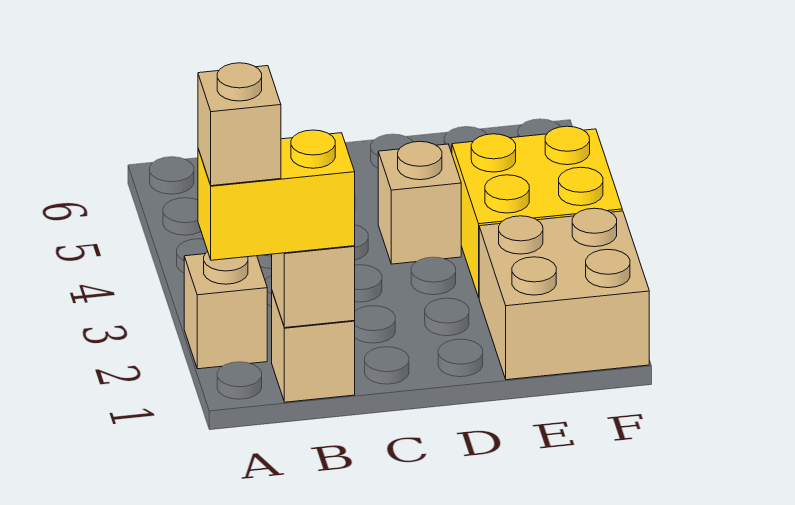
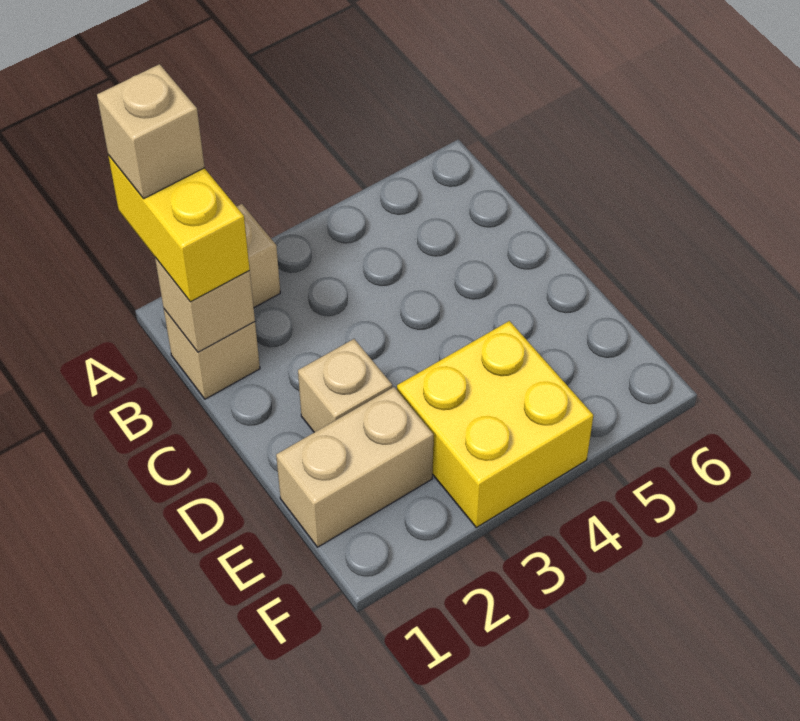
tan 1x1 brick [378,141,461,264] -> tan 1x1 brick moved to [298,339,392,432]
tan 2x2 brick [479,208,649,380] -> tan 1x2 brick [276,387,433,547]

